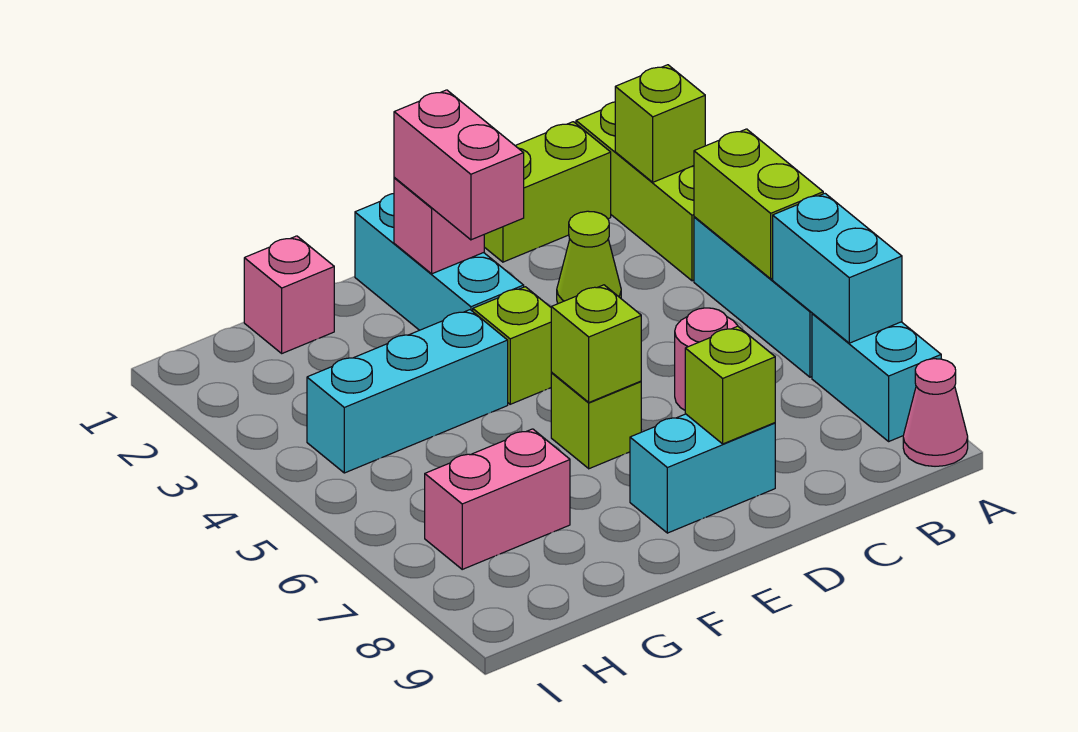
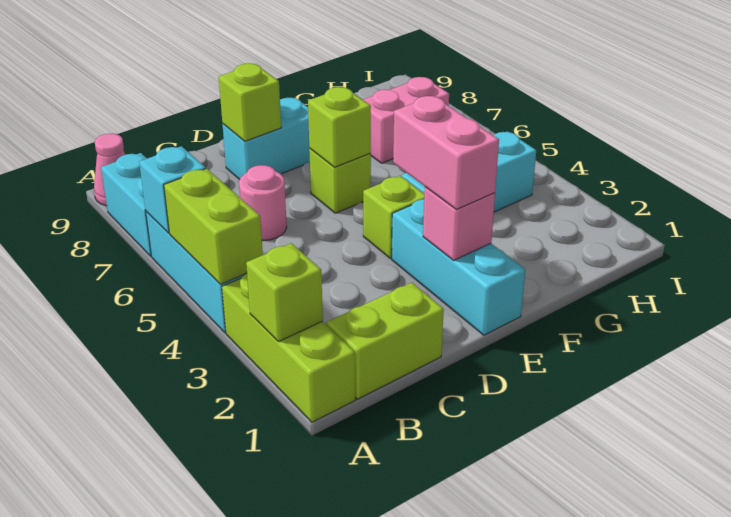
cyan 1x2 brick [773,194,902,343] -> cyan 1x1 brick [139,146,206,233]
lime 1x1 cone [557,211,621,304] -> none
pink 1x1 brick [244,236,334,353] -> none

